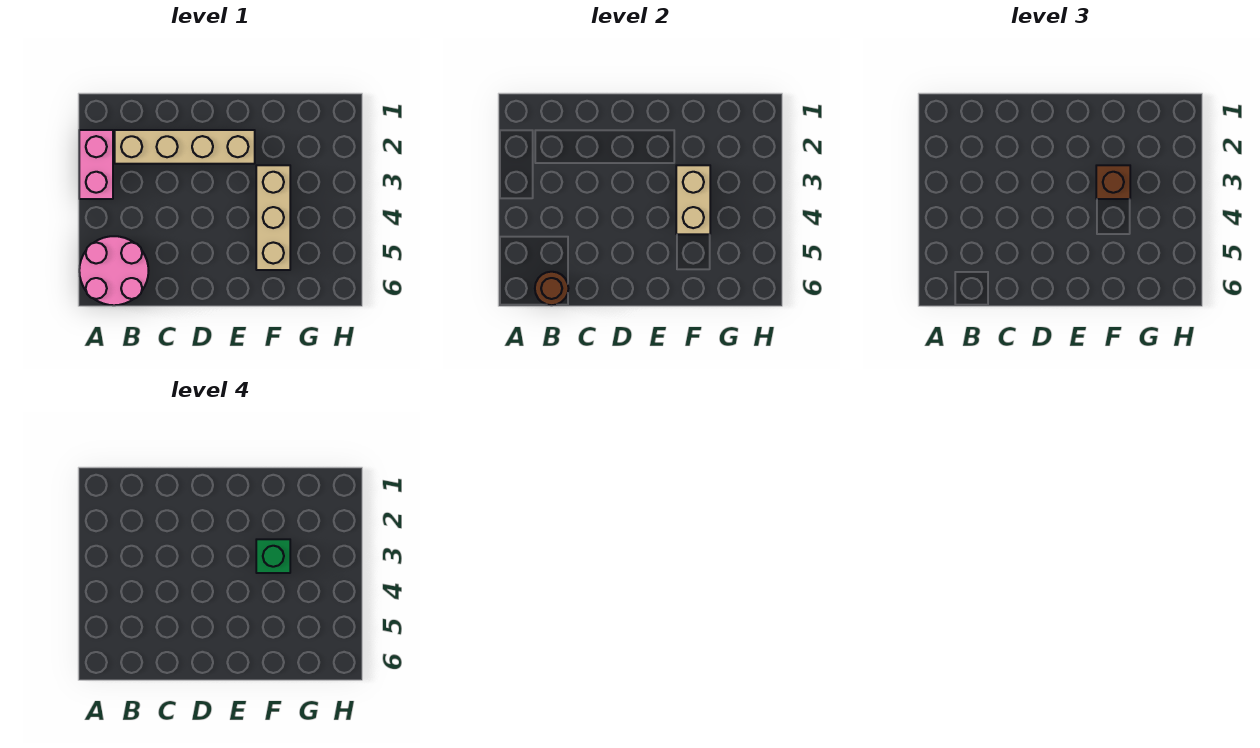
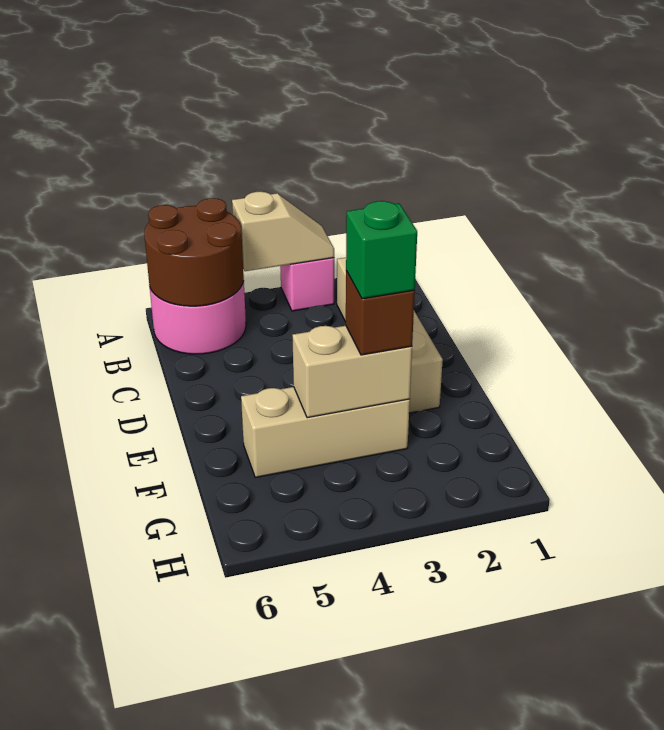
pink 1x2 brick [79,130,113,199] -> pink 1x1 brick [280,258,334,311]
none -> tan 1x2 slope [232,192,334,271]
brown 1x1 round brick [535,272,568,305] -> brown 2x2 round brick [144,198,244,306]

